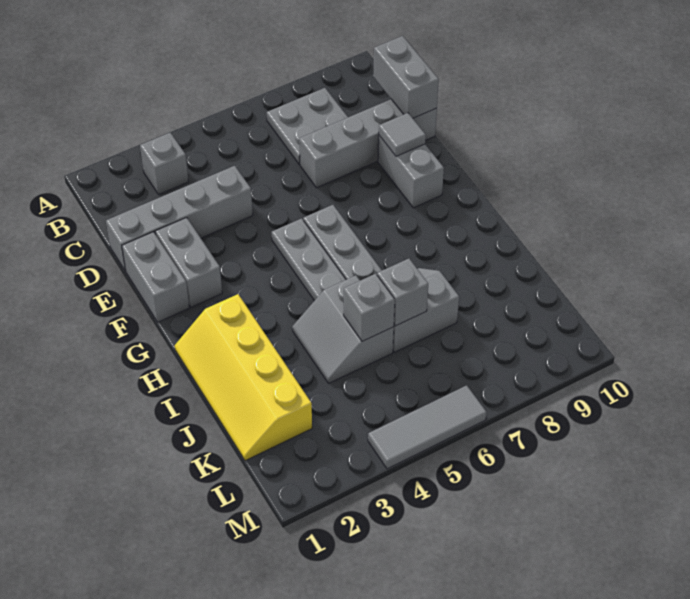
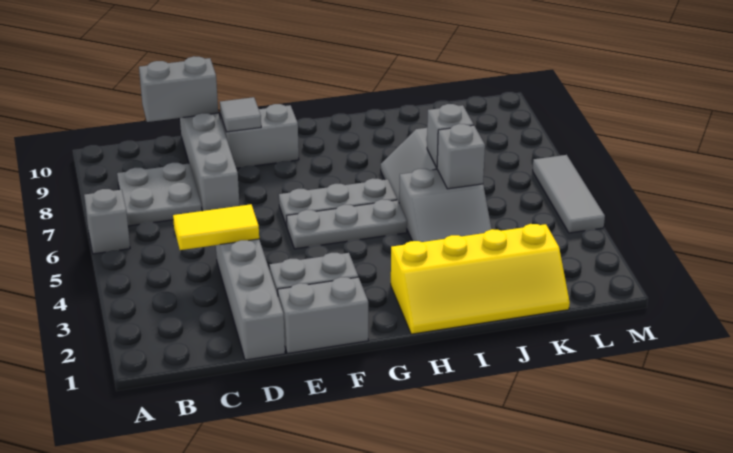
grey 1x1 brick [140,133,189,195] -> grey 1x1 brick moved to [84,189,130,254]
none -> yellow 1x2 tile [173,204,259,250]

